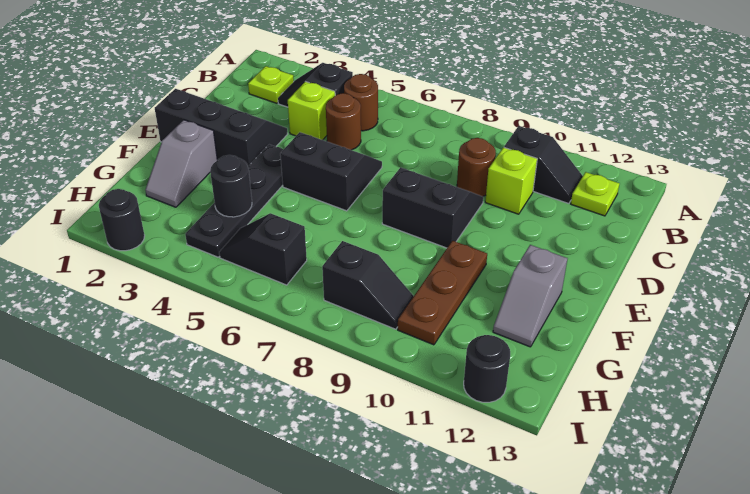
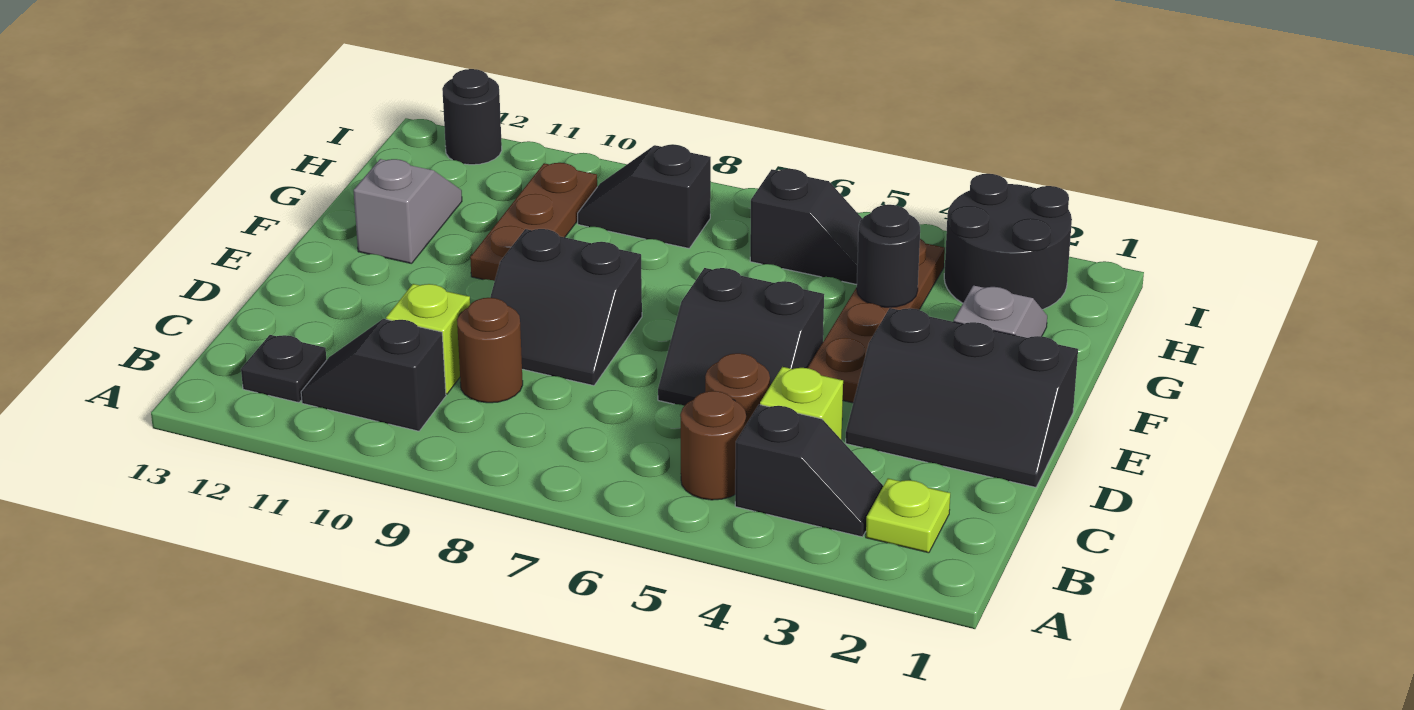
lime 1x1 plate [571,172,619,216] -> black 1x1 plate [241,335,326,403]
black 1x4 plate [185,144,283,257] -> brown 1x4 plate [808,239,945,403]
black 1x1 round brick [99,189,145,251] -> black 2x2 round brick [944,174,1072,310]

